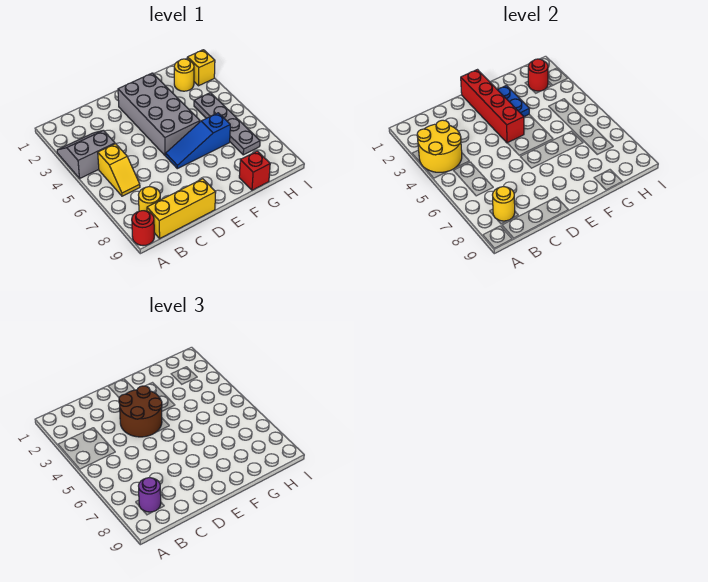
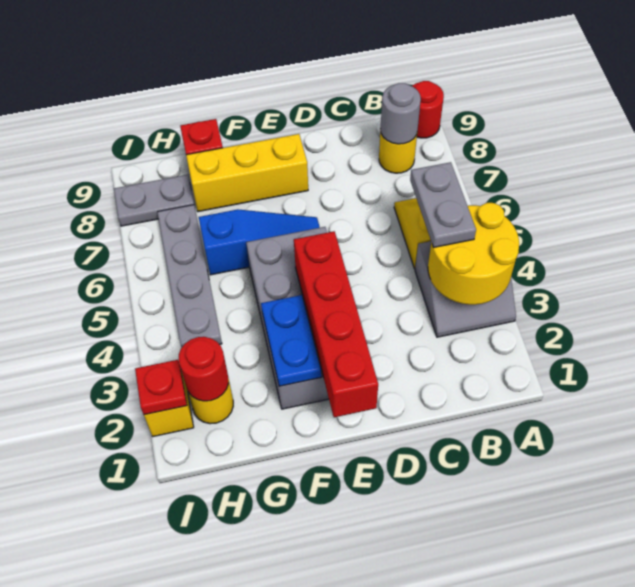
none -> grey 1x2 plate [410,162,476,247]
yellow 1x1 round brick [493,187,515,221] -> grey 1x1 round brick [380,83,421,144]
purple 1x1 round brick [139,478,161,512] -> none
yellow 1x3 brick [147,179,216,238] -> yellow 1x3 brick moved to [186,134,308,212]
brown 2x2 round brick [119,386,162,437] -> none
none -> grey 1x2 plate [114,175,194,226]
none -> red 1x1 plate [135,360,187,415]

